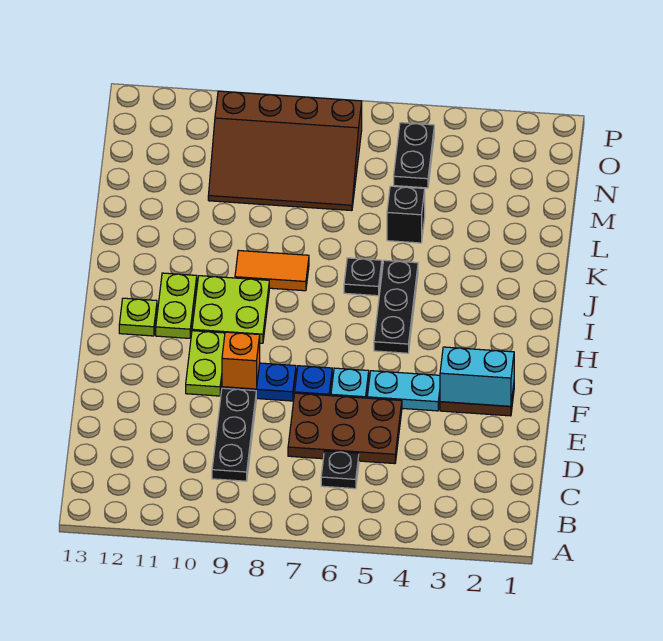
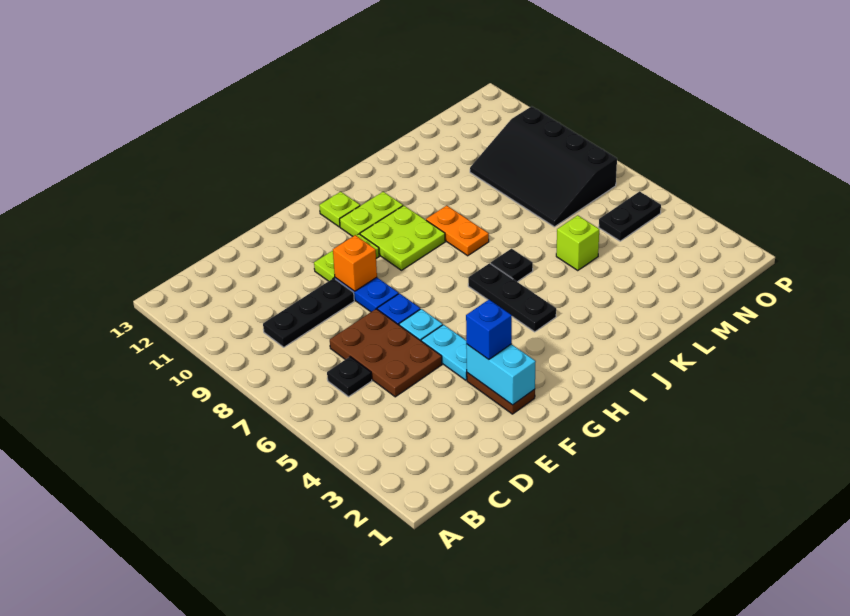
none -> blue 1x1 brick [466,300,512,359]
black 1x3 plate [374,260,418,353] -> black 1x3 plate turned to [468,263,556,332]
orange 1x2 tile [235,250,309,291] -> orange 1x2 plate [426,205,489,256]
black 1x1 brick [387,186,425,243] -> lime 1x1 brick [556,215,599,271]
brown 3x4 slope [208,91,362,211] -> black 3x4 slope [470,106,617,227]

